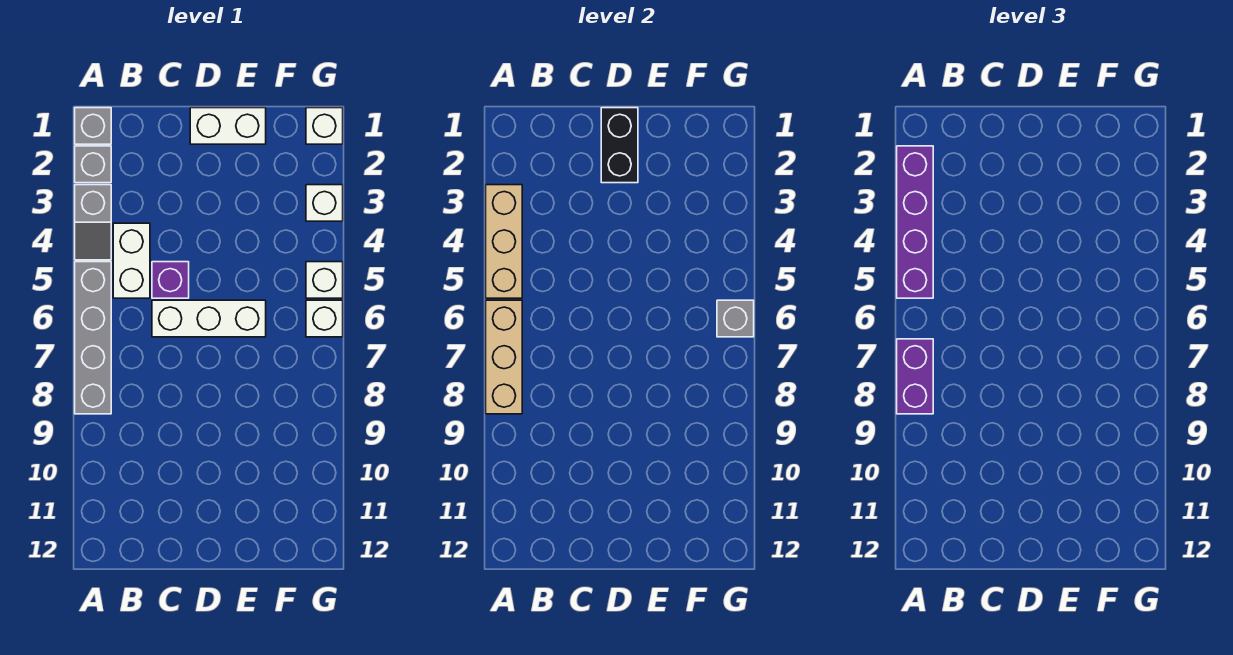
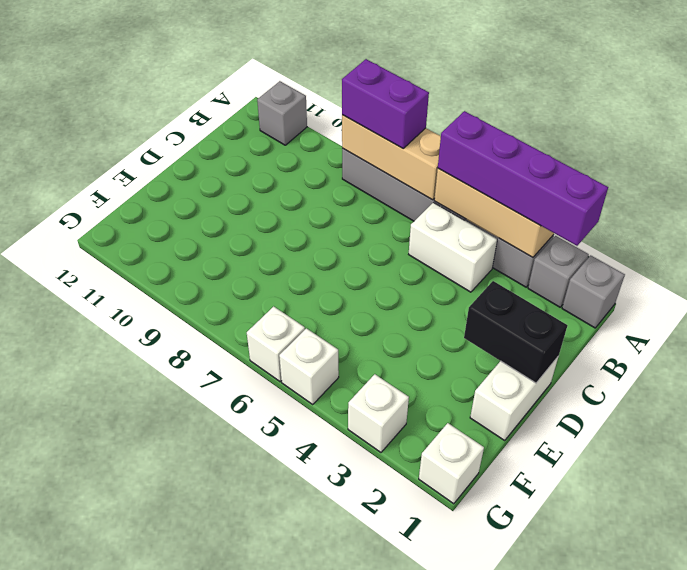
purple 1x1 brick [152,262,189,298] -> none
white 1x3 brick [152,300,266,337] -> none
grey 1x1 brick [717,300,754,337] -> grey 1x1 brick moved to [257,81,307,145]

